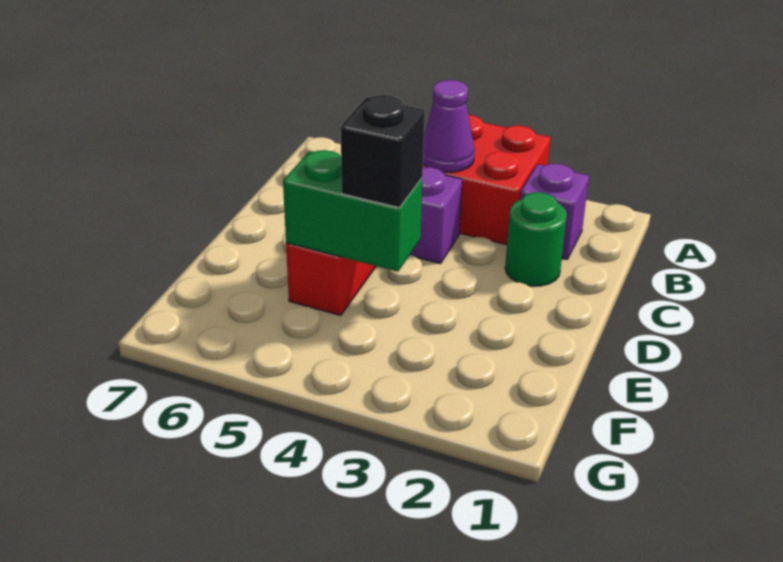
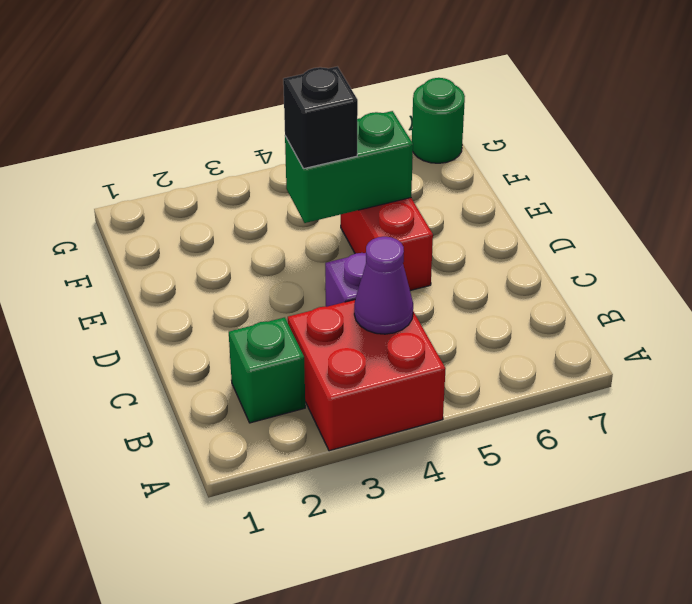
purple 1x1 brick [520,163,589,259] -> green 1x1 brick [229,317,305,423]
green 1x1 round brick [505,192,567,286] -> green 1x1 round brick moved to [412,78,465,163]

